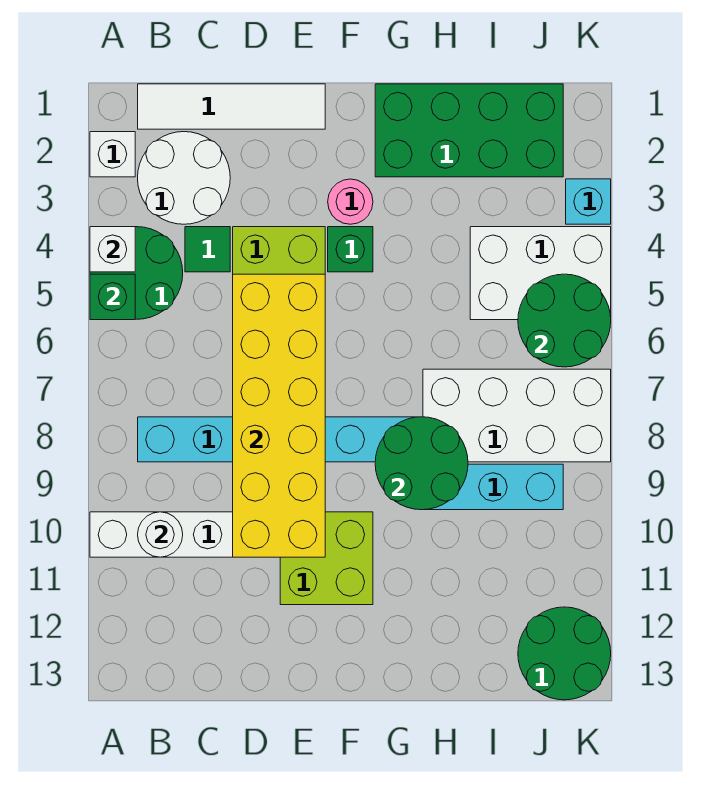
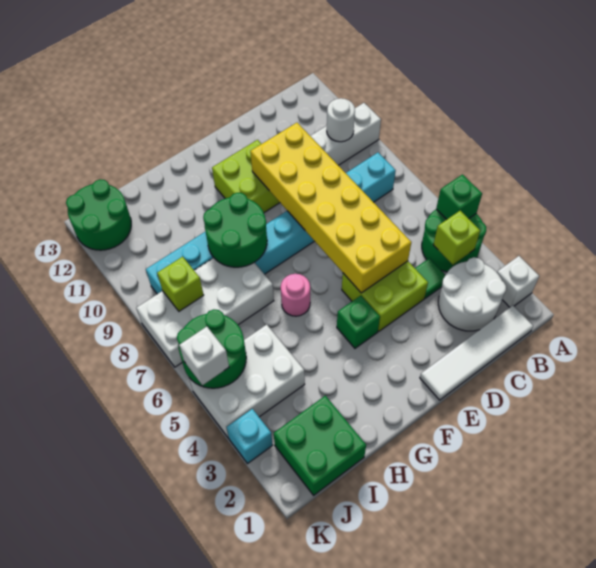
white 1x1 brick [90,227,135,272] -> white 1x1 brick moved to [179,327,229,385]
none -> lime 1x1 brick [433,211,480,265]
pink 1x1 round brick [328,179,373,224] -> pink 1x1 round brick moved to [281,274,310,316]
green 2x4 brick [375,84,563,177] -> green 2x2 brick [274,396,366,495]
none -> lime 1x1 brick [157,257,204,311]

